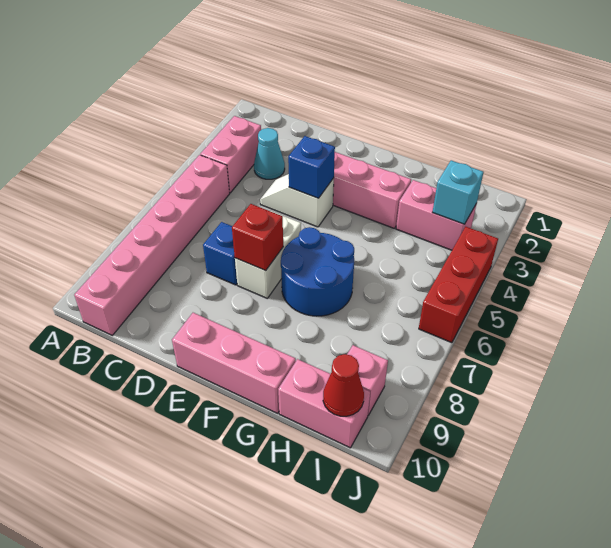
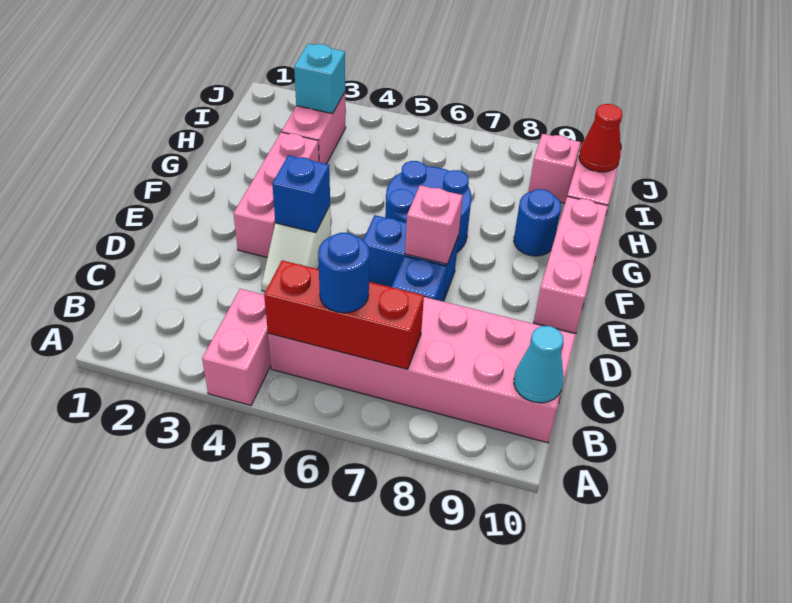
pink 1x2 brick [200,116,261,193] -> pink 1x2 brick turned to [202,289,271,406]
pink 1x6 brick [74,155,230,335] -> pink 2x6 brick [268,297,576,443]
none -> blue 1x1 round brick [318,233,369,313]
cyan 1x1 cone [254,128,285,179] -> cyan 1x1 cone moved to [514,326,564,403]
white 1x2 brick [235,211,301,298] -> blue 1x2 brick [363,215,458,300]
red 1x1 brick [232,204,283,270] -> pink 1x1 brick [405,185,463,264]
none -> blue 1x1 round brick [514,189,561,256]
red 1x3 brick [419,227,498,343] -> red 1x3 brick moved to [264,260,424,369]

